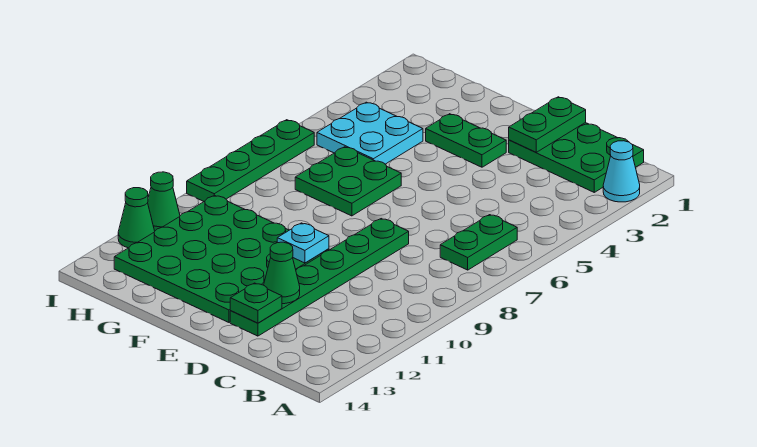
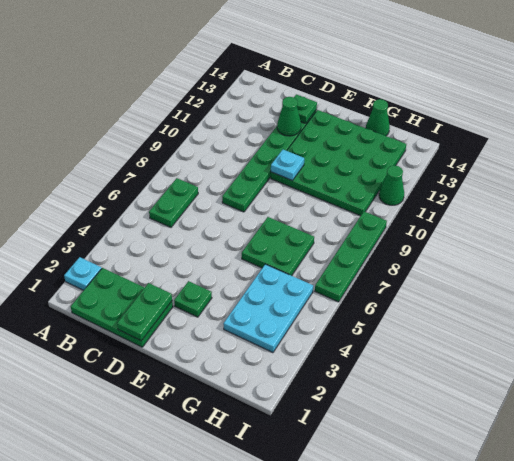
cyan 1x1 cone [603,141,640,202] -> cyan 1x1 plate [64,257,102,290]
green 1x2 plate [426,114,506,167] -> green 1x1 plate [174,281,212,317]
cyan 2x2 plate [317,102,423,164] -> cyan 2x3 plate [223,264,313,353]
green 1x1 cone [118,188,155,248] -> green 1x1 cone moved to [366,99,390,136]

